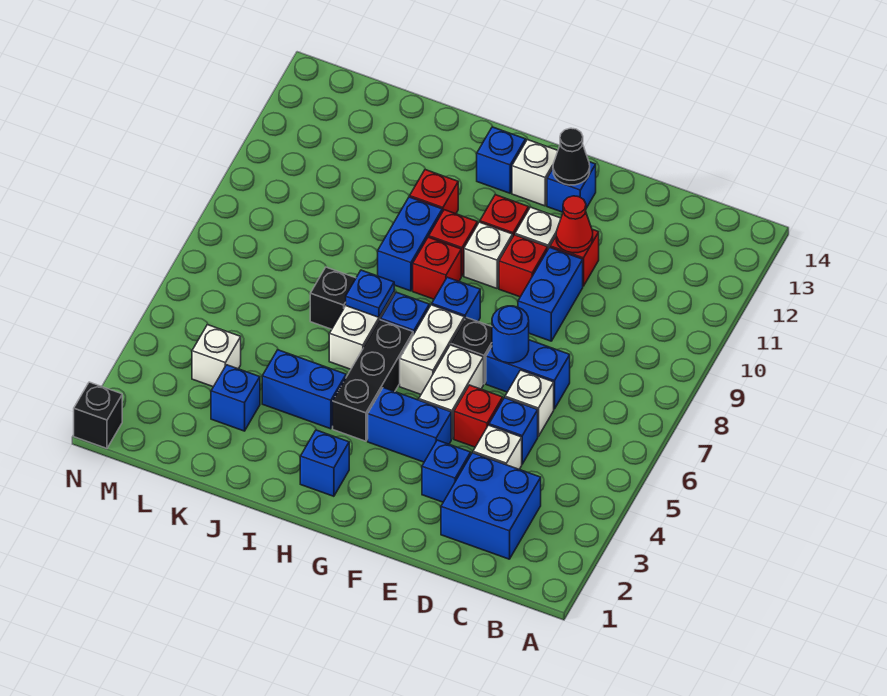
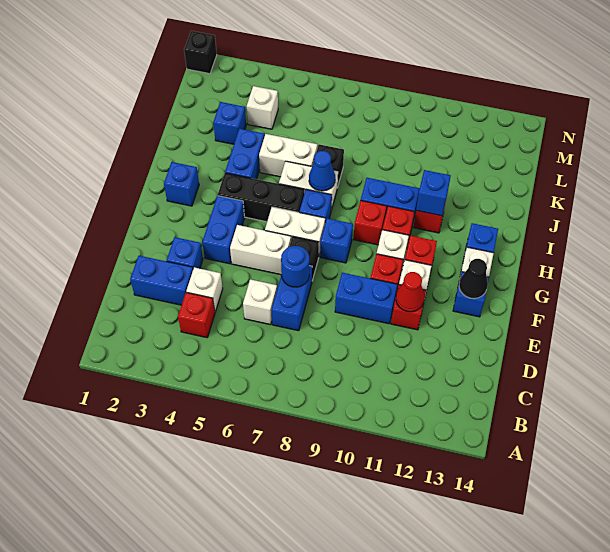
blue 2x2 brick [441,453,541,559] -> blue 1x2 brick [130,256,193,305]
blue 1x1 brick [489,398,538,464] -> blue 1x1 brick moved to [416,170,451,216]
red 1x1 brick [454,385,503,447] -> red 1x1 brick moved to [178,292,215,338]
blue 1x1 plate [346,270,394,317] -> blue 1x1 cone [309,151,335,191]
none -> white 1x2 brick [259,134,317,177]

